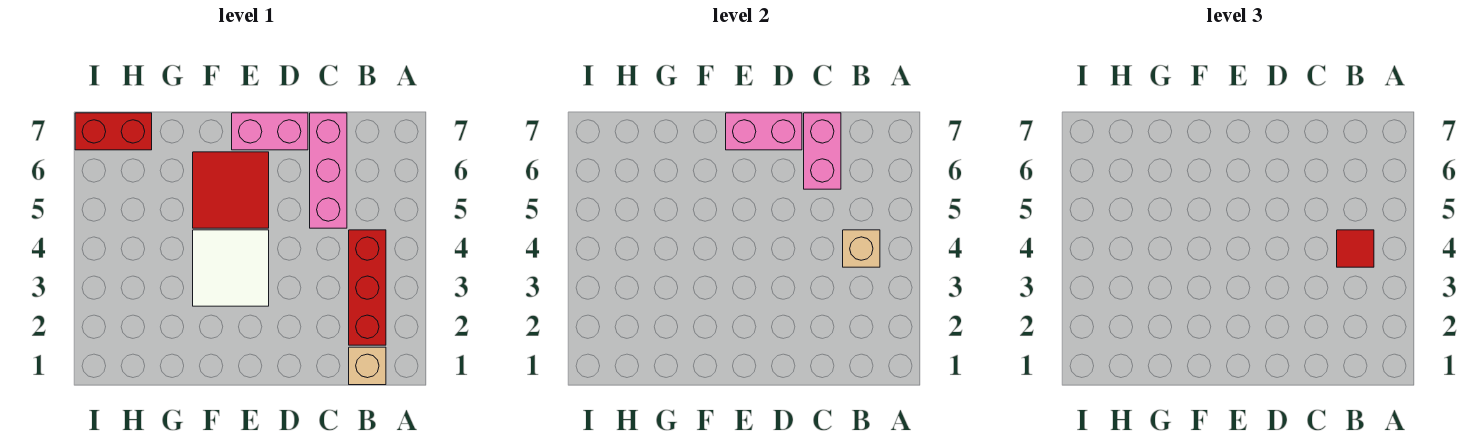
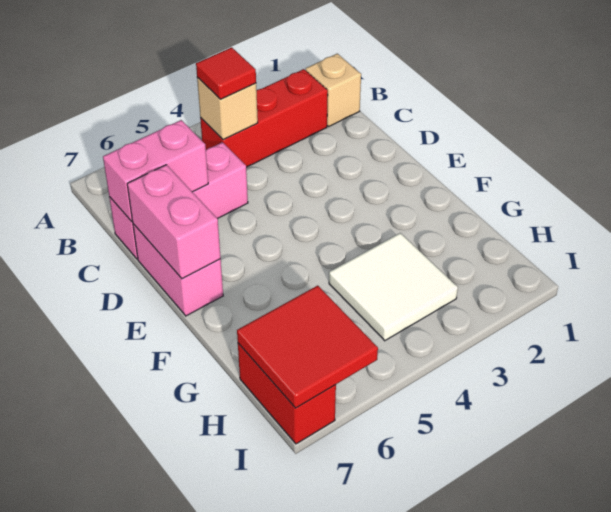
white 2x2 tile [193,230,269,306] -> white 2x2 tile moved to [329,233,458,341]
red 2x2 tile [193,152,269,228] -> red 2x2 tile moved to [237,286,378,408]

